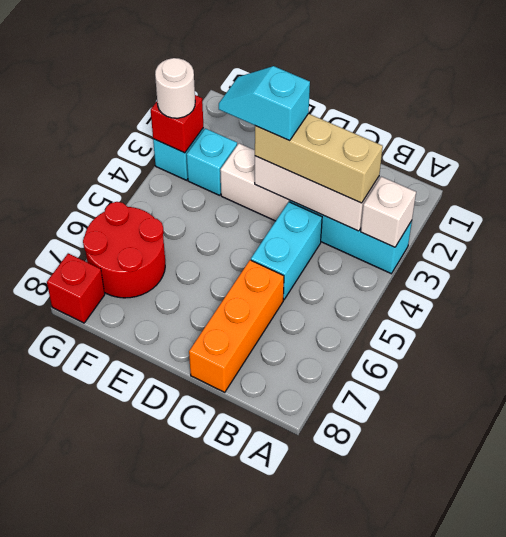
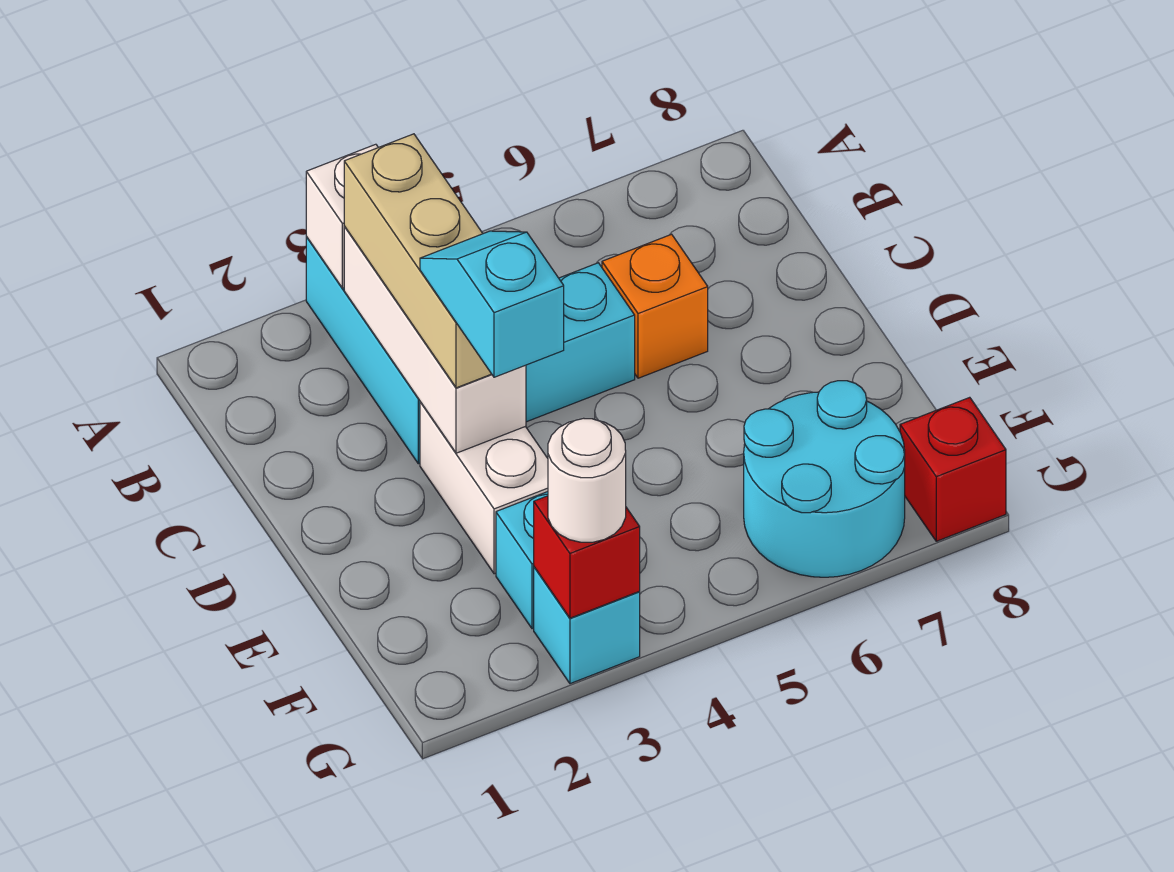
orange 1x3 brick [189,260,284,392] -> orange 1x1 brick [602,234,708,378]
cyan 1x2 slope [219,66,310,141] -> cyan 1x2 slope turned to [420,231,564,377]
red 2x2 round brick [83,202,165,298] -> cyan 2x2 round brick [744,381,905,577]

